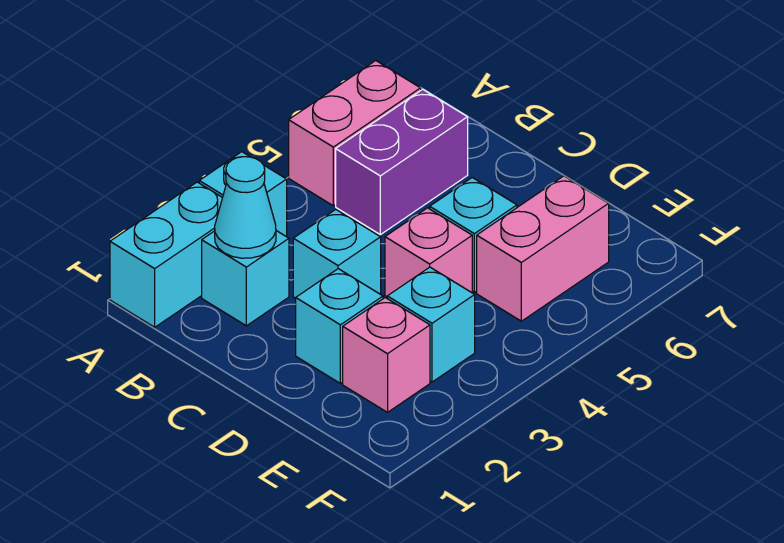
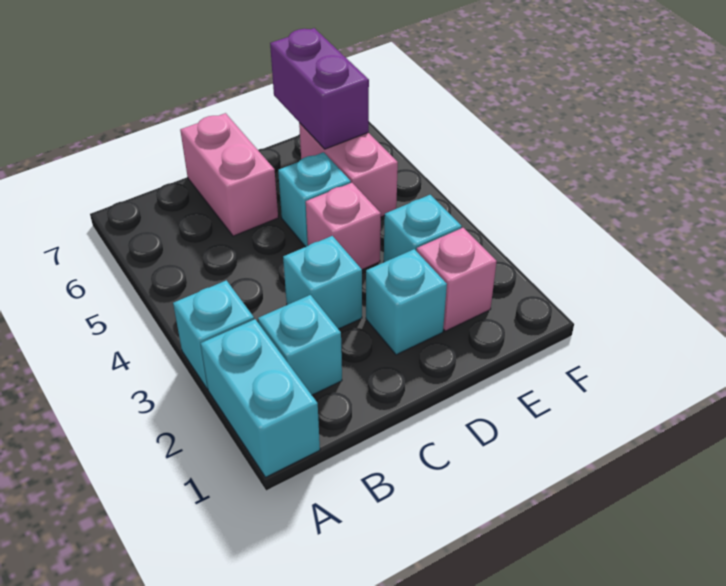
pink 1x2 brick [289,61,421,206] -> pink 1x2 brick moved to [180,113,278,236]
cyan 1x1 cone [215,157,276,258] -> none
purple 1x2 brick [336,89,468,235] -> purple 1x2 brick moved to [270,28,369,149]

